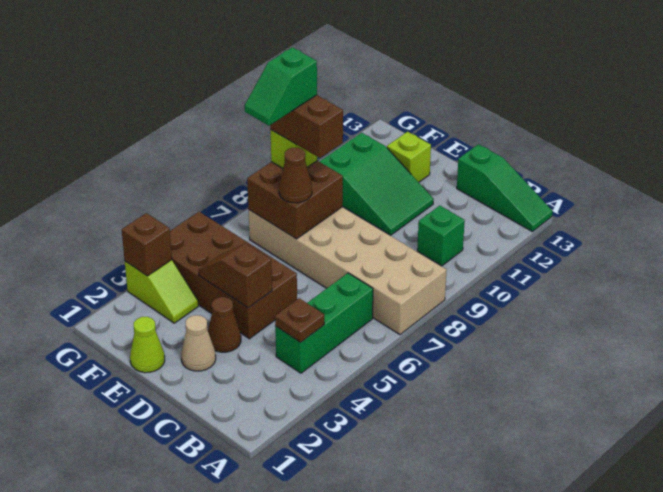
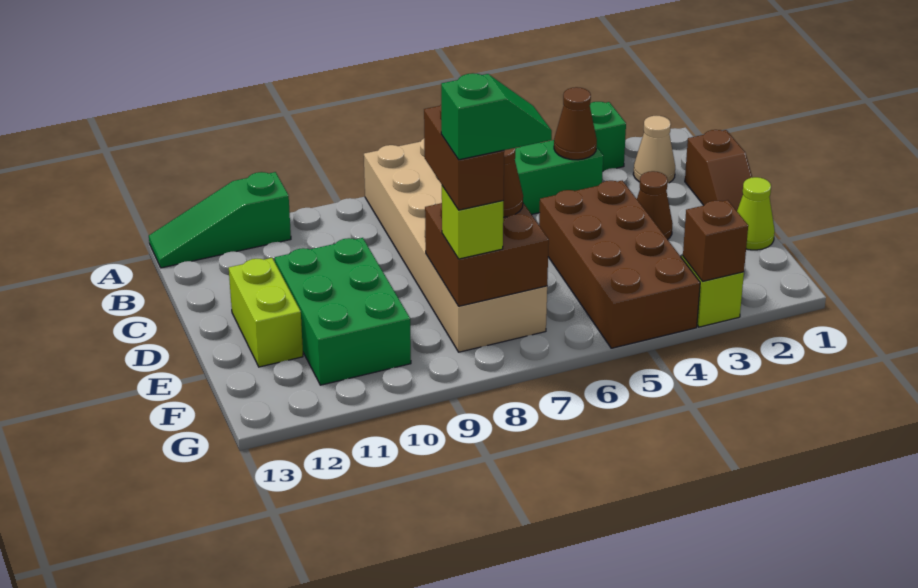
green 1x3 slope [457,144,553,232] -> green 1x3 slope turned to [149,172,291,268]
brown 1x1 plate [275,298,324,342] -> brown 1x1 cone [554,87,597,160]
green 1x1 brick [417,206,465,266] -> green 1x1 brick moved to [590,102,626,171]
tan 1x1 cone [181,315,216,371] -> tan 1x1 cone moved to [633,116,675,183]
brown 1x2 slope [199,243,272,308] -> brown 1x2 slope moved to [685,130,752,211]
green 2x3 slope [319,133,434,235] -> green 2x3 brick [275,238,411,385]
lime 1x1 brick [387,132,431,182] -> lime 1x2 brick [229,258,303,367]

